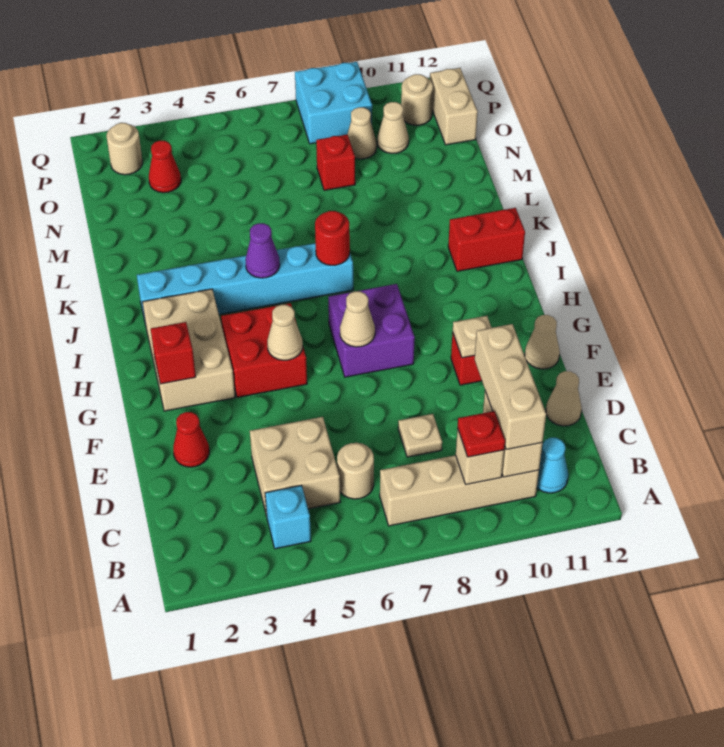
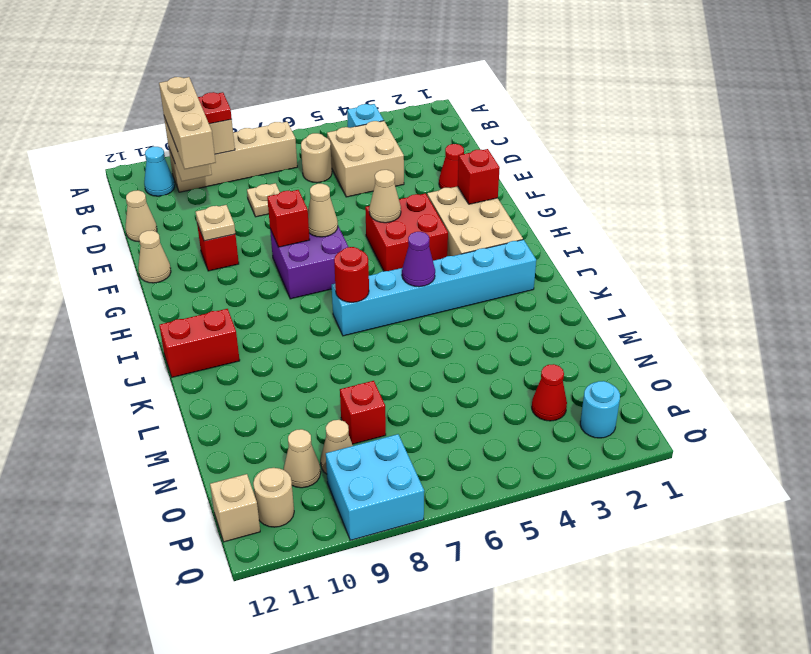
none -> red 1x1 brick [267,190,310,247]
tan 1x2 brick [430,68,478,145] -> tan 1x1 brick [210,474,260,542]
tan 1x1 round brick [107,123,142,175] -> cyan 1x1 round brick [580,381,620,438]

